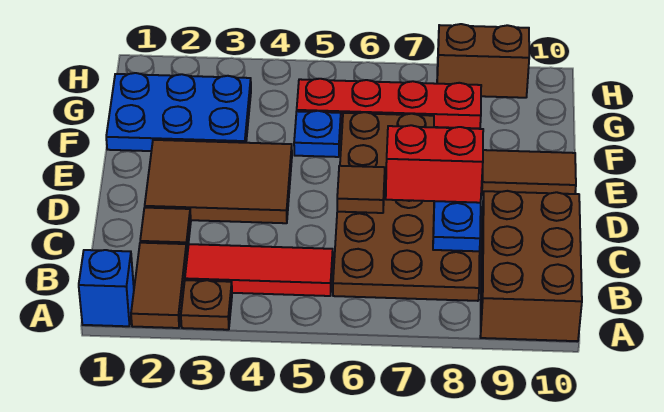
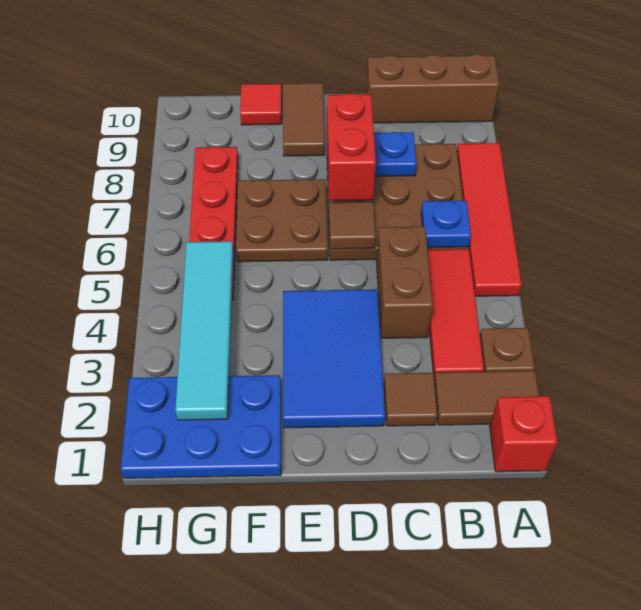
blue 1x1 brick [79,250,134,326] -> red 1x1 brick [490,396,557,472]
none -> red 1x4 tile [457,143,522,296]
brown 2x3 brick [480,191,582,341] -> brown 1x3 brick [366,54,499,123]
brown 2x3 tile [145,140,292,223] -> blue 2x3 tile [283,289,385,428]
blue 2x3 plate [106,73,251,151] -> blue 2x3 plate turned to [121,375,281,478]
blue 1x1 plate [294,111,341,157] -> blue 1x1 plate moved to [421,201,471,248]
none -> red 1x1 tile [240,84,282,125]
none -> cyan 1x4 tile [175,241,233,420]
brown 1x2 brick [437,24,529,98] -> brown 1x2 brick moved to [376,226,433,338]

